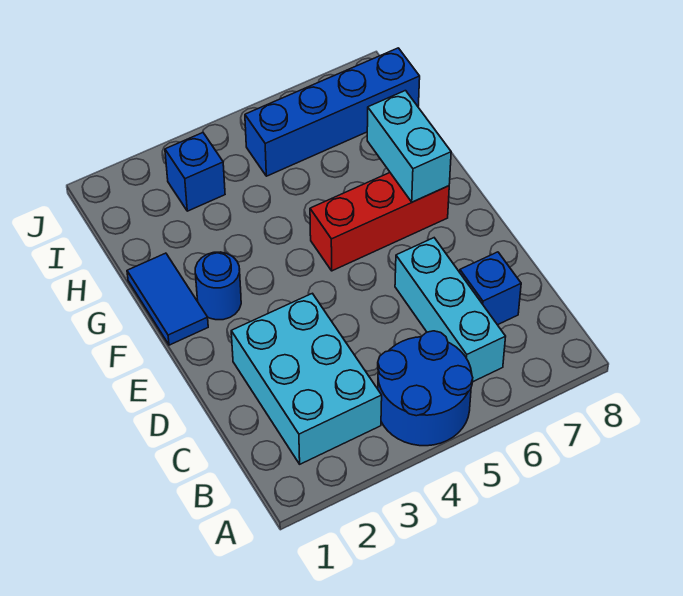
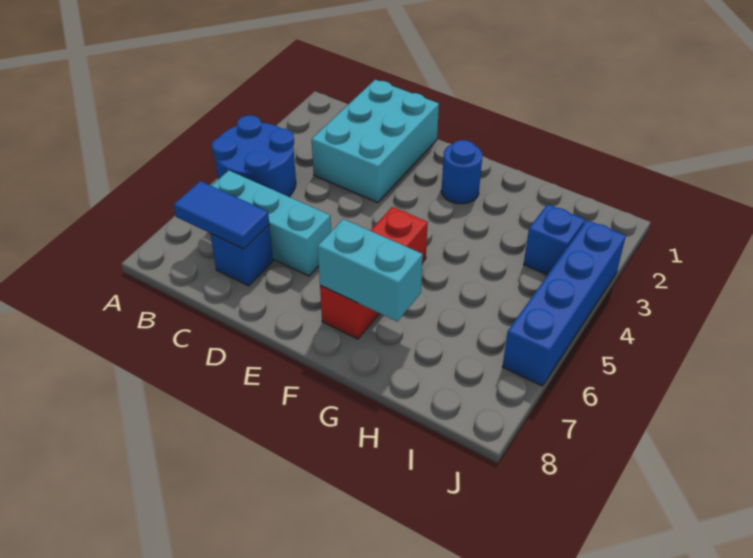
cyan 2x3 brick [231,293,382,464] -> cyan 2x3 brick turned to [312,80,439,203]
blue 1x2 tile [127,253,208,345] -> blue 1x2 tile moved to [174,181,269,249]
blue 1x4 brick [245,48,420,176] -> blue 1x4 brick moved to [502,220,626,386]

